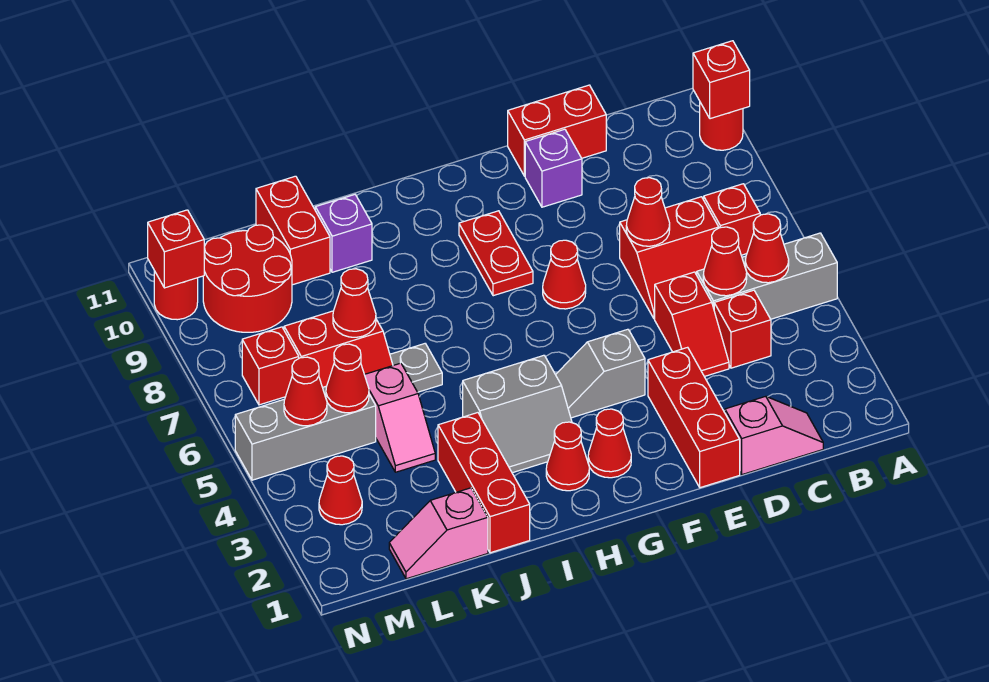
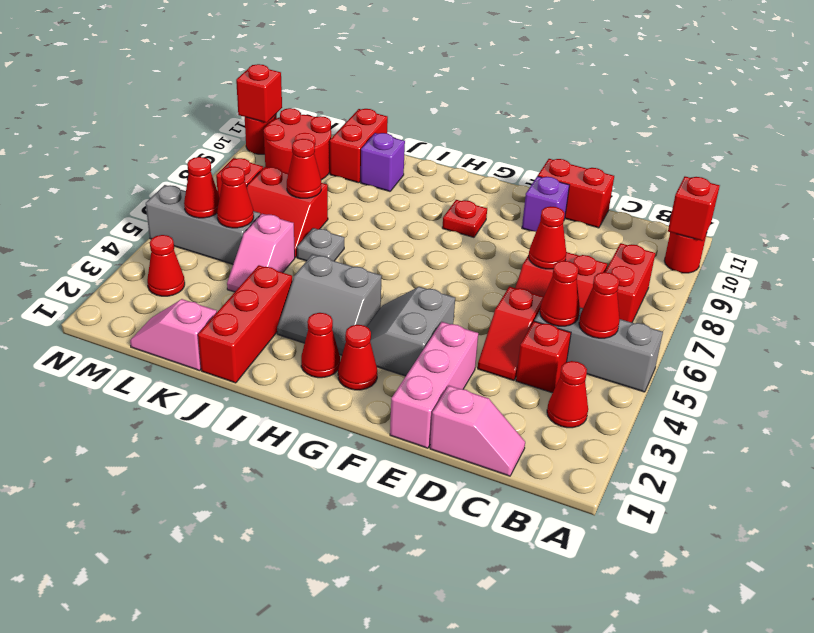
red 1x1 brick [704,184,760,255] -> red 1x2 brick [605,243,655,322]
red 1x3 brick [648,347,740,488] -> pink 1x3 brick [390,322,478,448]
grey 1x2 slope [556,329,645,418] -> grey 2x2 slope [367,287,455,376]
red 1x1 cone [543,240,586,309] -> red 1x1 cone moved to [547,361,588,428]
red 1x2 plate [459,211,533,296] -> red 1x1 plate [442,200,487,237]

